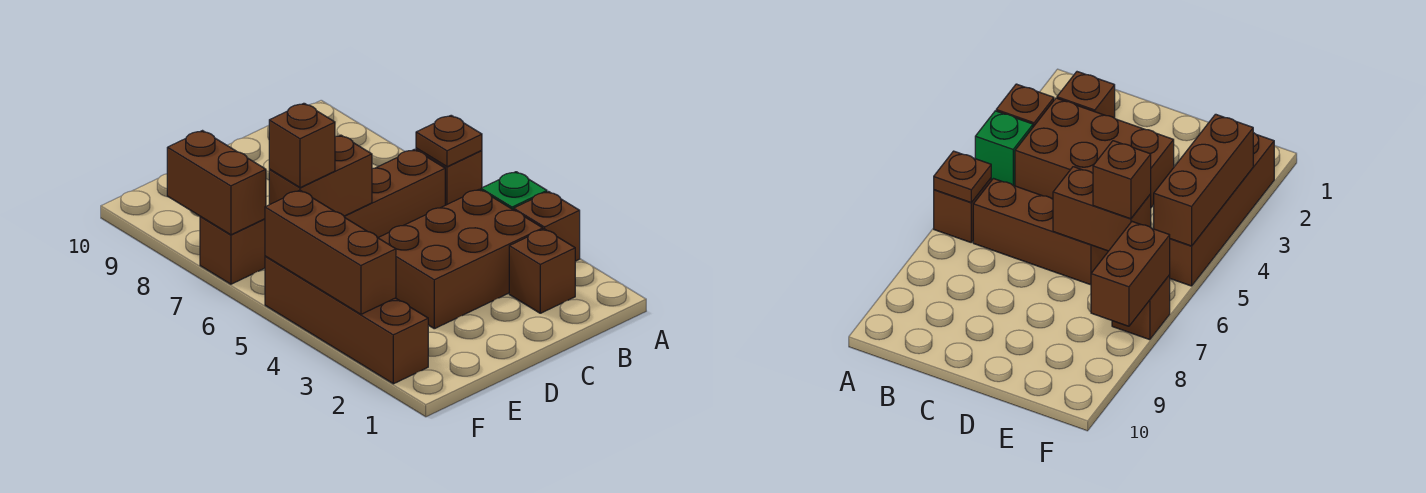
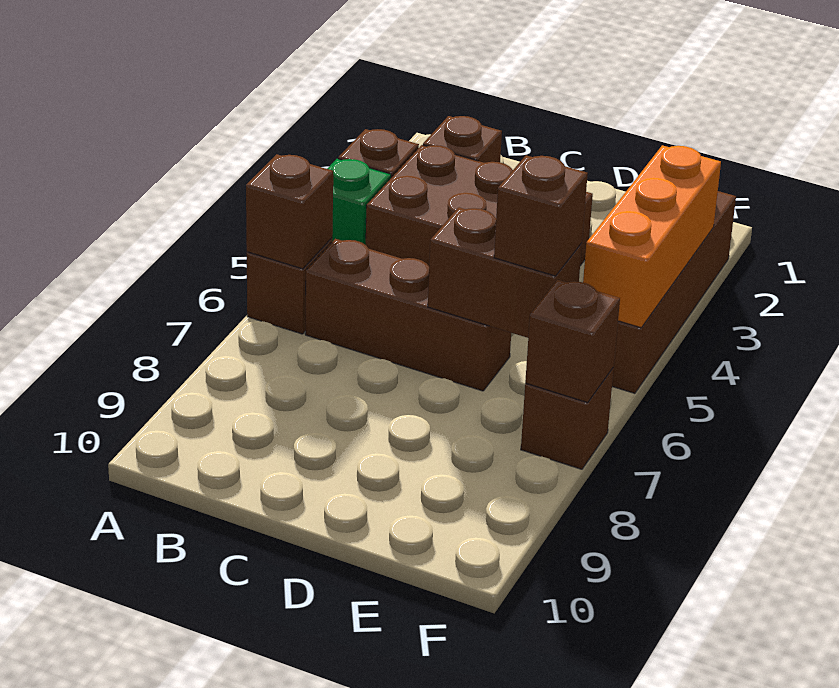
brown 1x1 plate [416,115,482,167] -> brown 1x1 brick [246,154,333,269]
brown 1x3 brick [265,190,396,314] -> orange 1x3 brick [583,145,721,328]
brown 1x2 brick [167,131,266,235] -> brown 1x1 brick [525,280,620,403]

